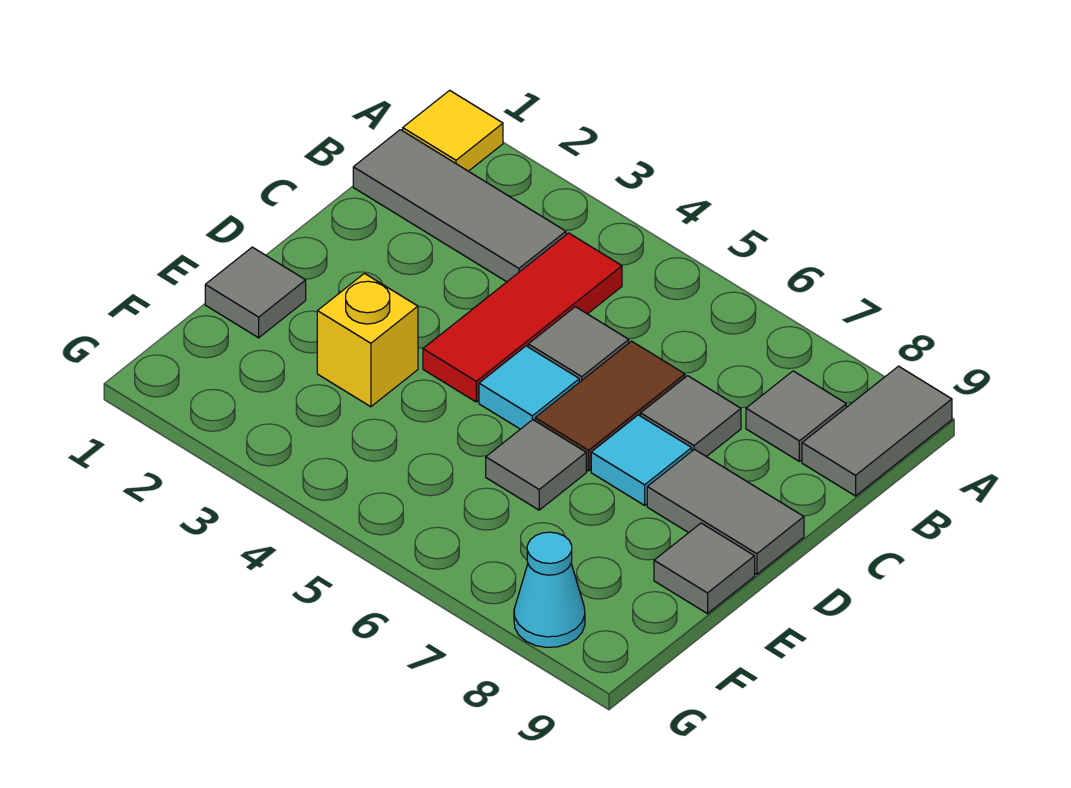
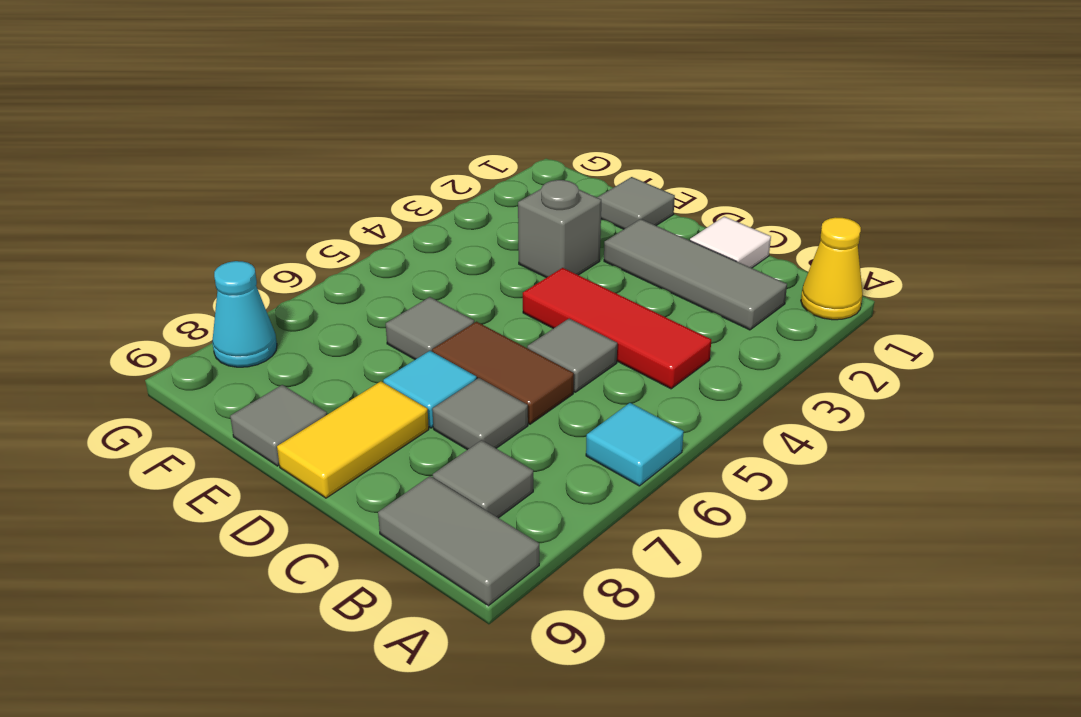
yellow 1x1 tile [403,90,503,171] -> yellow 1x1 cone [801,217,863,320]
grey 1x3 tile [353,130,566,282] -> grey 1x3 tile turned to [604,219,787,330]
none -> white 1x1 tile [690,216,771,268]
cyan 1x1 tile [479,346,579,429] -> cyan 1x1 tile moved to [586,403,684,486]
grey 1x2 tile [647,449,804,574] -> yellow 1x2 tile [277,381,429,498]
yellow 1x1 brick [317,274,418,407] -> grey 1x1 brick [518,180,601,278]

